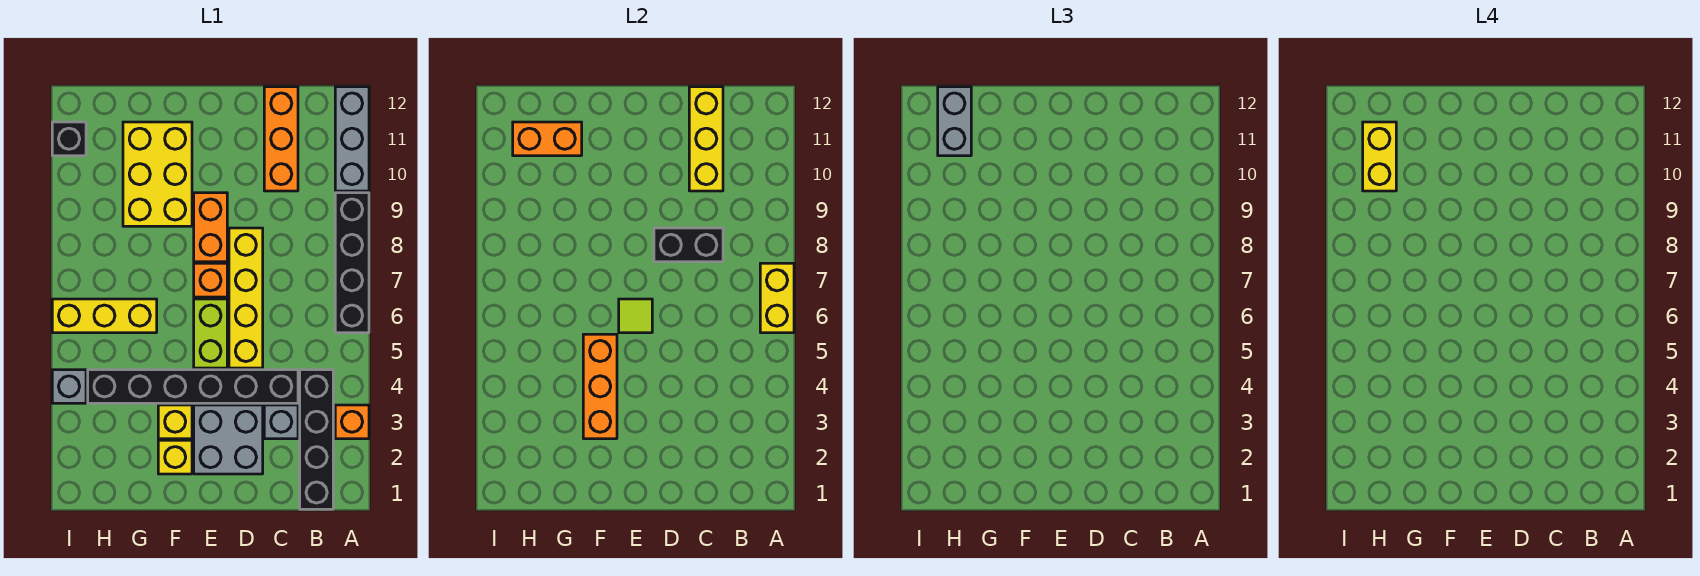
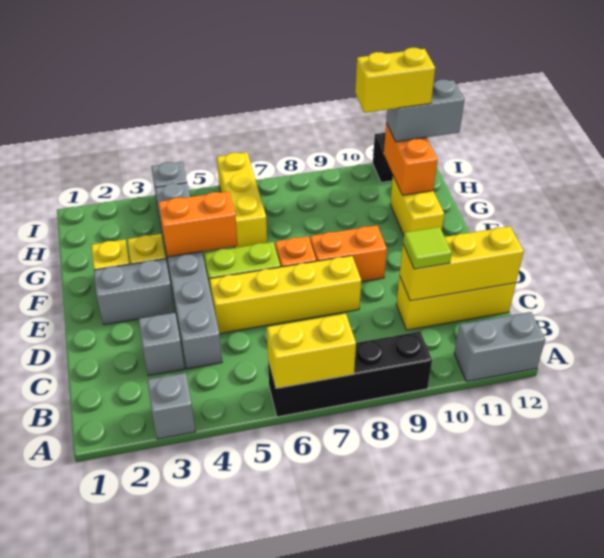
orange 1x1 brick [335,405,369,439] -> grey 1x1 brick [147,373,195,439]
grey 1x3 brick [335,87,369,191] -> grey 1x2 brick [454,312,545,382]
black 1x4 brick [300,370,333,509] -> none
black 1x6 brick [88,370,298,403] -> grey 1x6 brick [155,183,222,369]
black 1x2 brick [654,228,723,262] -> none
orange 1x3 brick [264,87,298,191] -> yellow 1x3 brick [396,276,516,330]
grey 2x2 brick [194,405,263,474] -> grey 1x2 brick [94,259,175,325]
lime 1x1 tile [619,299,652,333] -> lime 1x1 tile moved to [403,227,452,269]
orange 1x3 brick [583,334,617,439] -> orange 1x2 brick [158,191,238,257]
yellow 2x3 brick [123,122,192,226] -> yellow 1x2 brick [390,176,444,235]

